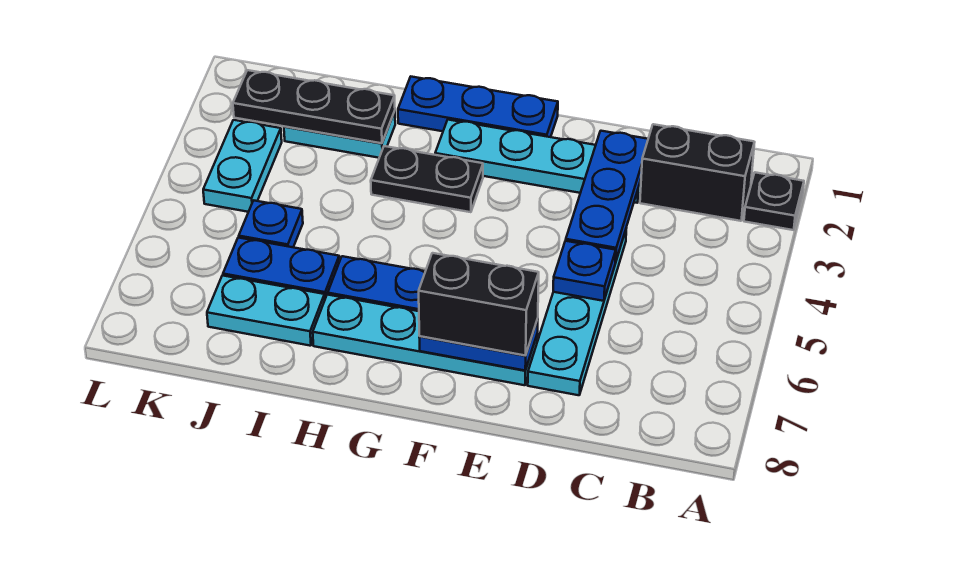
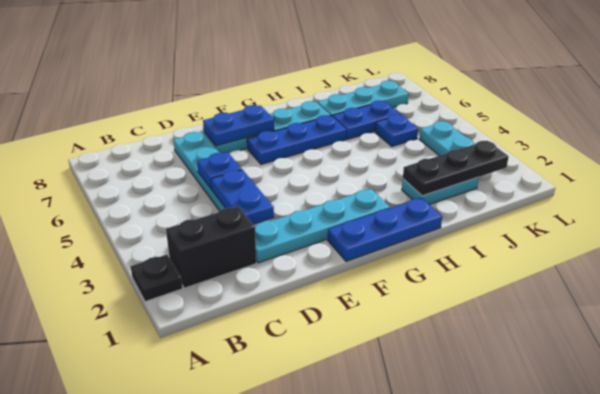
blue 1x3 plate [566,131,648,262] -> blue 1x2 plate [211,170,274,225]
black 1x2 brick [419,253,539,356] -> none
black 1x2 plate [371,146,483,212] -> none
cyan 1x2 plate [207,275,325,346] -> cyan 1x3 plate [317,81,409,116]

